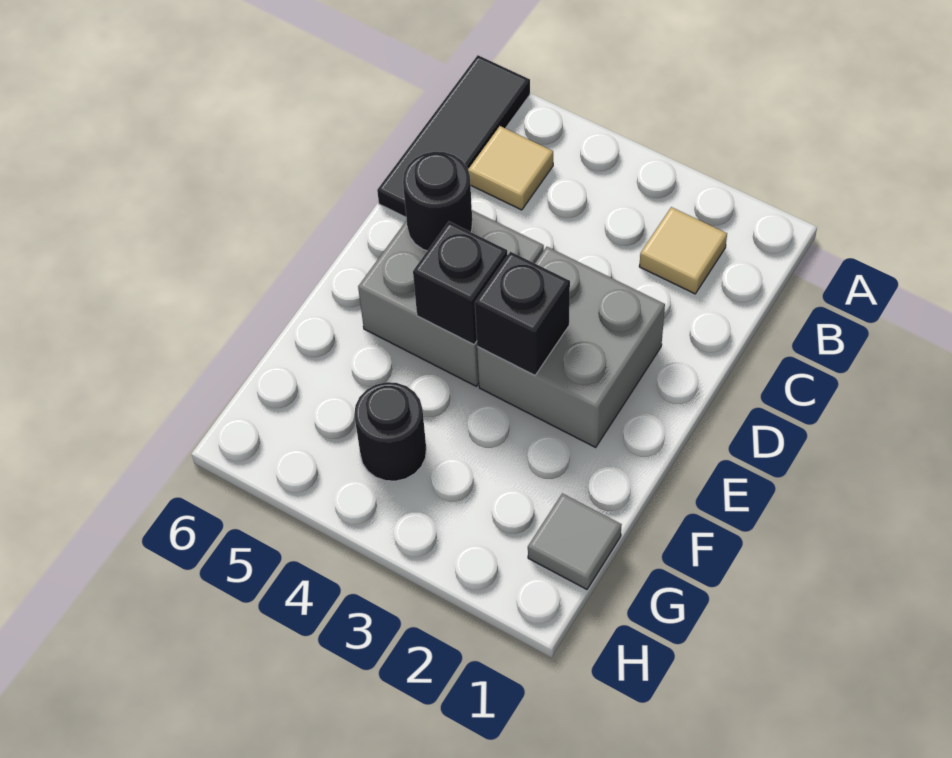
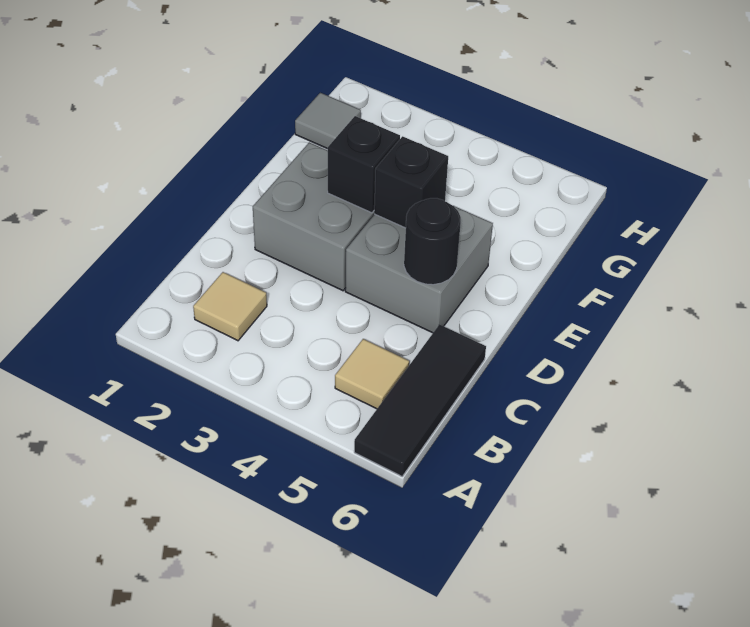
black 1x1 round brick [354,382,426,481] -> none

